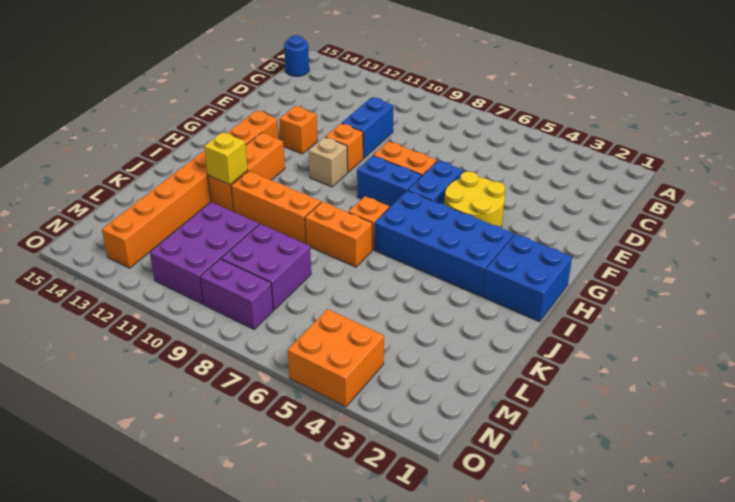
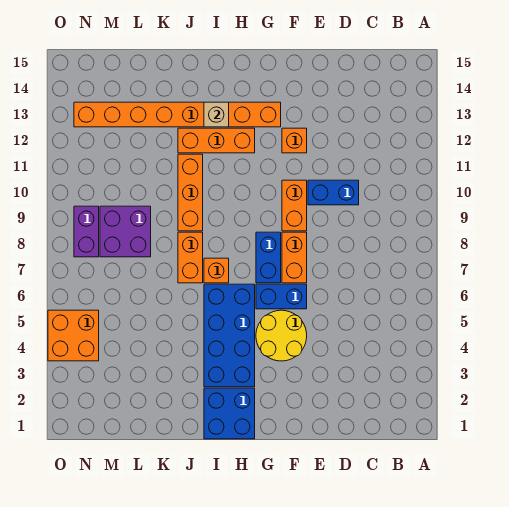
blue 1x1 round brick [284,35,309,76] -> none
orange 1x1 brick [325,123,363,172] -> orange 1x2 brick [282,180,307,231]
tan 1x1 brick [309,137,348,187] -> tan 1x1 brick moved to [204,102,229,127]
yellow 1x1 brick [204,132,248,185] -> none
purple 2x3 brick [150,202,259,304] -> none

